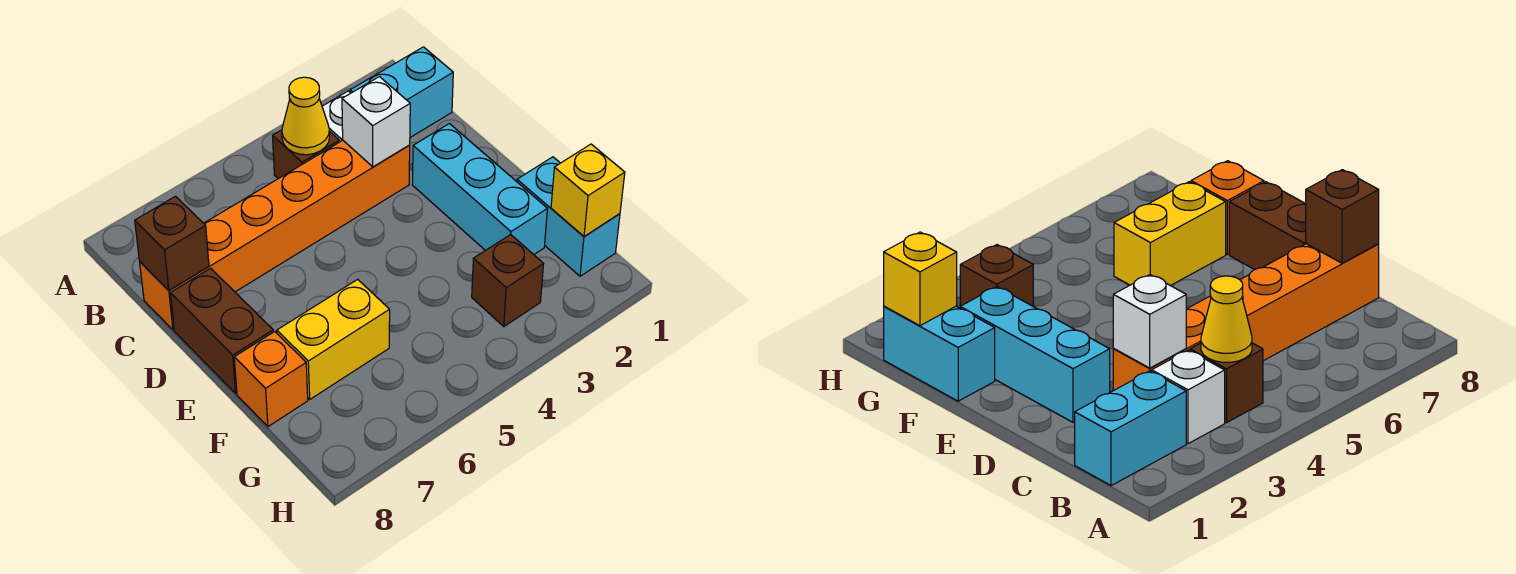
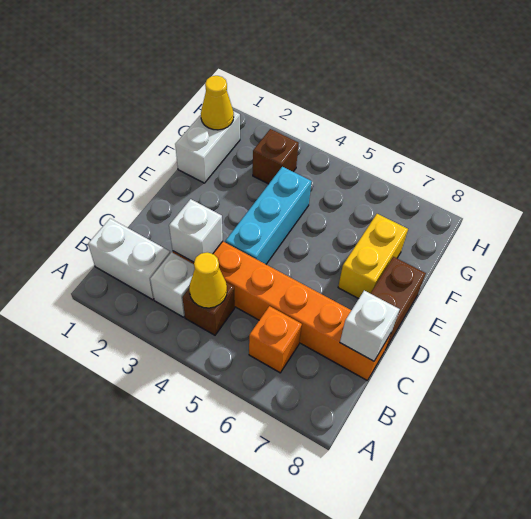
cyan 1x2 brick [350,47,453,137] -> white 1x2 brick [88,218,170,300]
brown 1x1 brick [135,196,209,290] -> white 1x1 brick [340,291,400,361]
cyan 1x3 brick [412,124,547,255] -> cyan 1x3 brick moved to [225,167,312,264]
cyan 1x2 brick [517,157,620,276] -> white 1x2 brick [175,111,240,183]
yellow 1x2 brick [277,279,390,399] -> yellow 1x2 brick turned to [338,214,408,299]
orange 1x1 brick [234,332,308,426] -> orange 1x1 brick moved to [249,306,302,373]
yellow 1x1 brick [551,144,625,237] -> yellow 1x1 cone [201,76,234,130]

